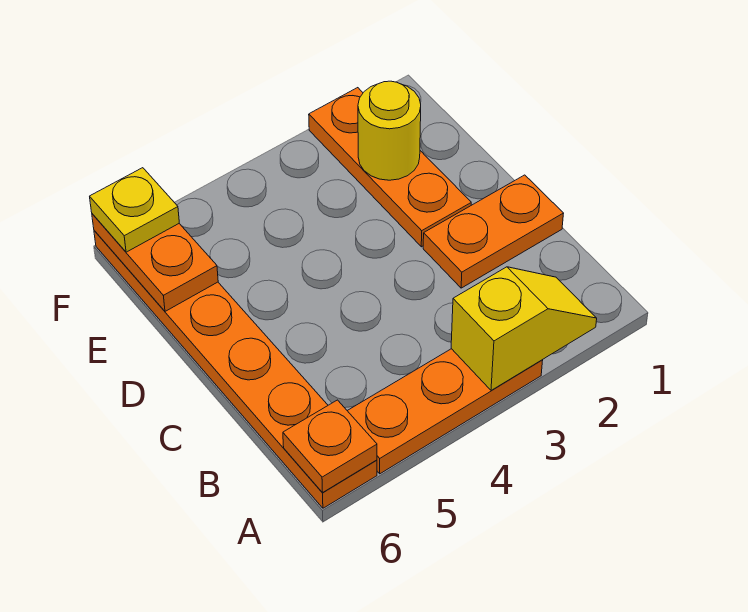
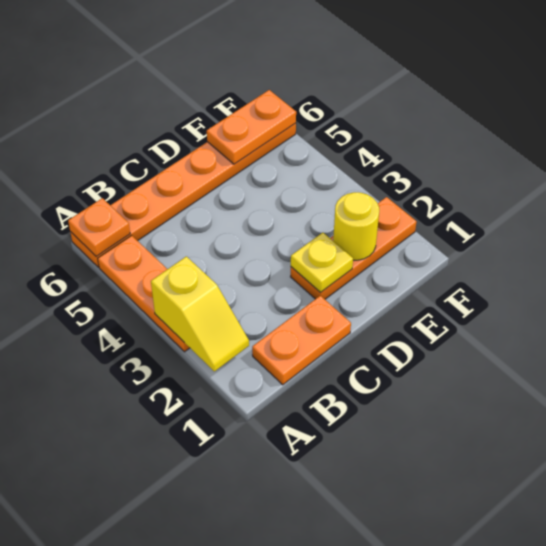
orange 1x2 plate [423,175,564,288] -> orange 1x2 plate turned to [252,296,351,385]
yellow 1x1 plate [90,168,179,252] -> yellow 1x1 plate moved to [291,233,353,293]

